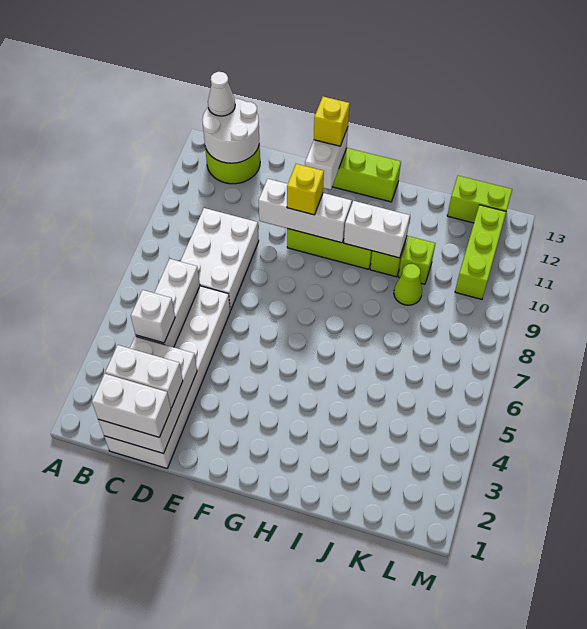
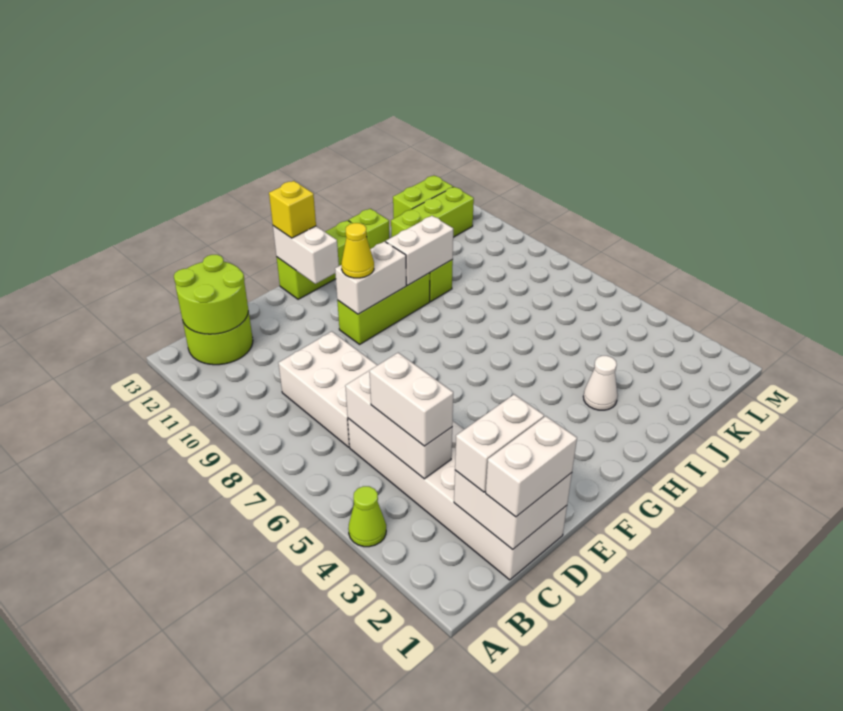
white 2x2 round brick [202,98,259,163] -> lime 2x2 round brick [174,255,248,334]
white 1x1 cone [208,72,235,116] -> white 1x1 cone moved to [583,356,618,410]
white 2x3 brick [98,336,197,454] -> white 2x2 brick [454,470,572,549]
white 1x1 brick [131,290,175,343] -> white 1x2 brick [369,353,453,446]
white 1x3 brick [259,179,352,243] -> white 1x2 brick [335,242,406,314]
yellow 1x1 brick [287,164,324,215] -> yellow 1x1 cone [341,223,374,278]
lime 1x1 cone [394,264,422,305] -> lime 1x1 cone moved to [348,486,386,547]
lime 1x1 brick [398,236,435,284] -> lime 1x1 brick moved to [349,209,389,249]
lime 1x3 brick [455,205,506,299] -> lime 1x3 brick turned to [391,187,474,237]

